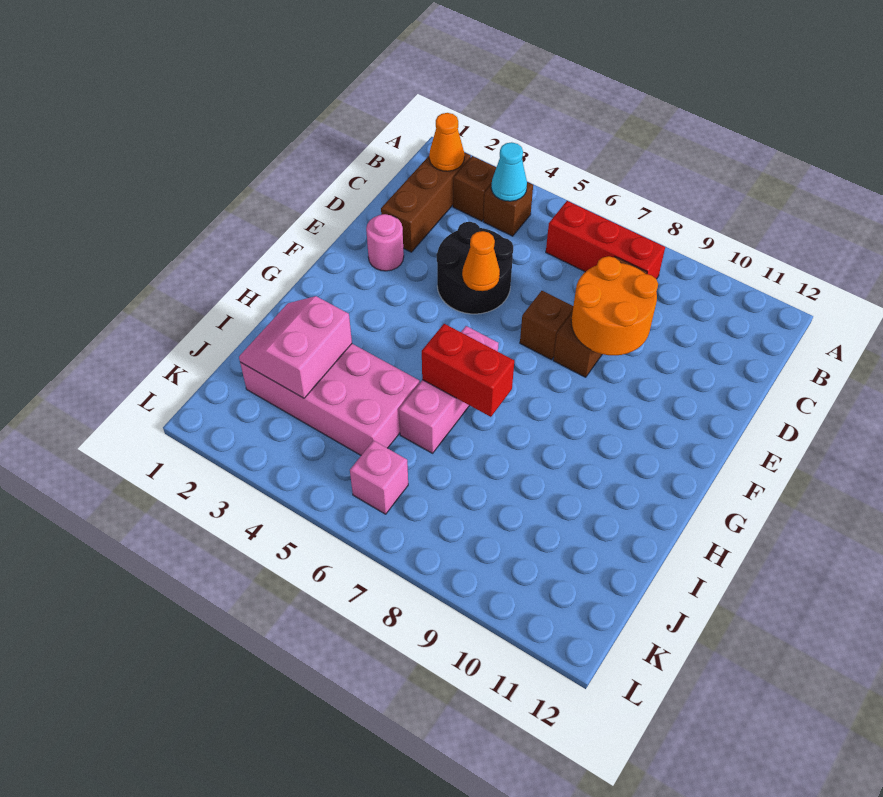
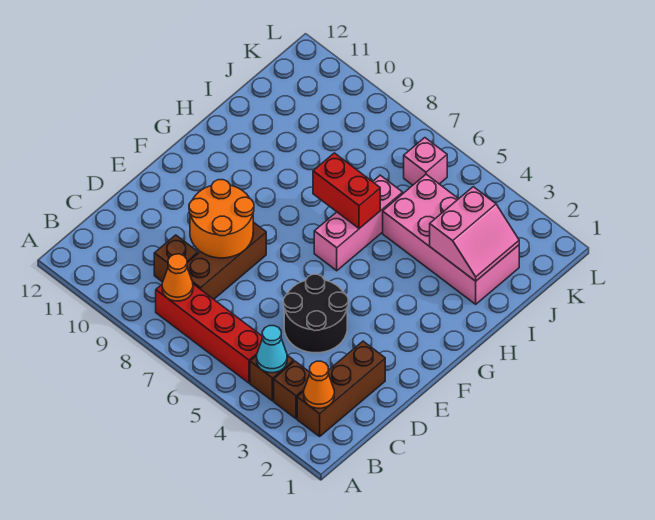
red 1x3 brick [546,201,665,279] -> red 1x4 brick [156,284,262,383]
pink 1x1 round brick [366,214,404,271] -> none
orange 1x1 cone [462,231,500,291] -> orange 1x1 cone moved to [162,254,193,301]
brown 1x1 brick [520,291,573,360] -> brown 1x1 brick moved to [154,235,198,282]

